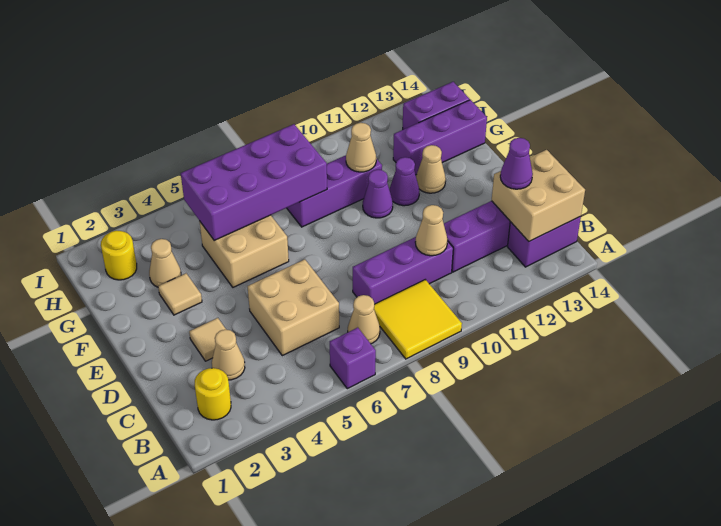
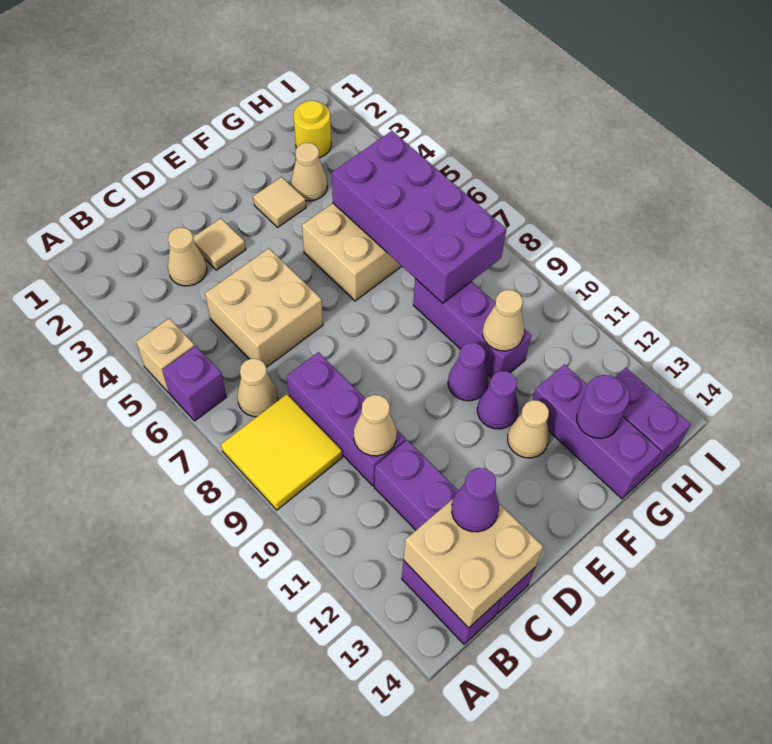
none -> tan 1x1 brick [136,318,195,393]
yellow 1x1 round brick [195,368,231,420] -> none
none -> purple 1x1 round brick [577,375,630,438]

